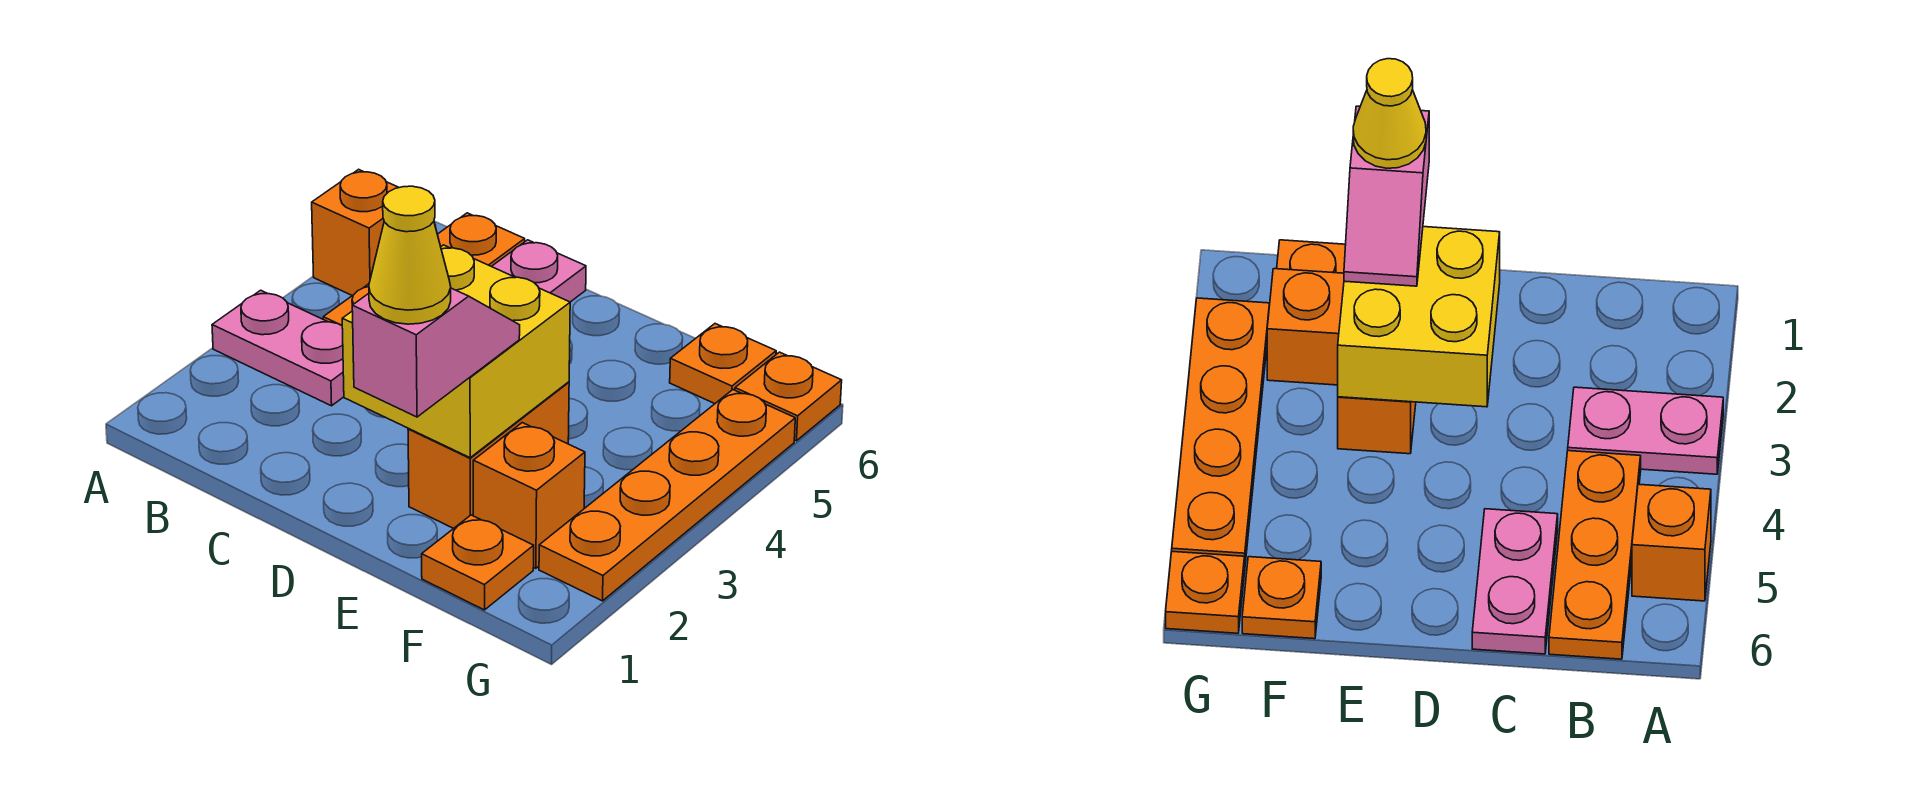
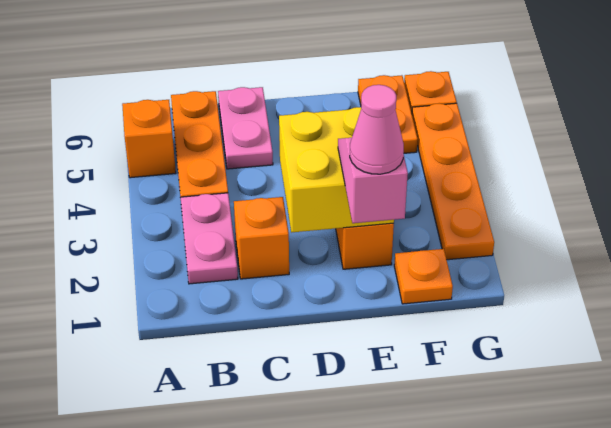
pink 1x2 plate [212,290,344,406] -> pink 1x2 plate turned to [181,193,238,284]
yellow 1x1 cone [369,186,451,324] -> pink 1x1 cone [350,85,404,174]
orange 1x1 brick [473,423,585,568] -> orange 1x1 brick moved to [234,197,289,279]
orange 1x1 plate [670,324,776,404] -> orange 1x2 plate [358,75,418,153]

